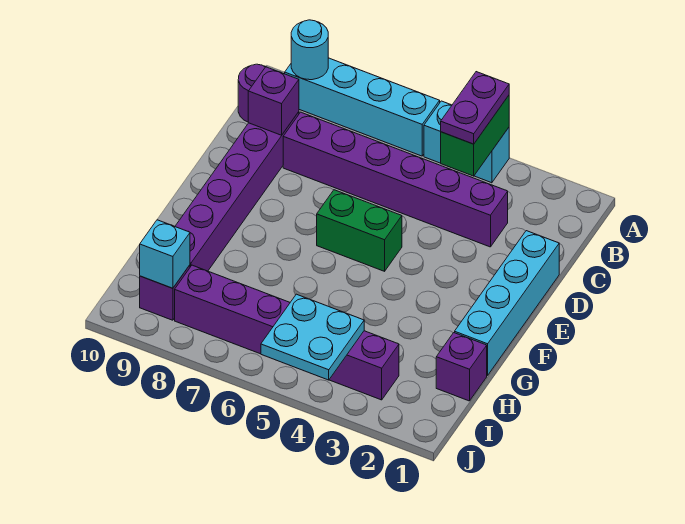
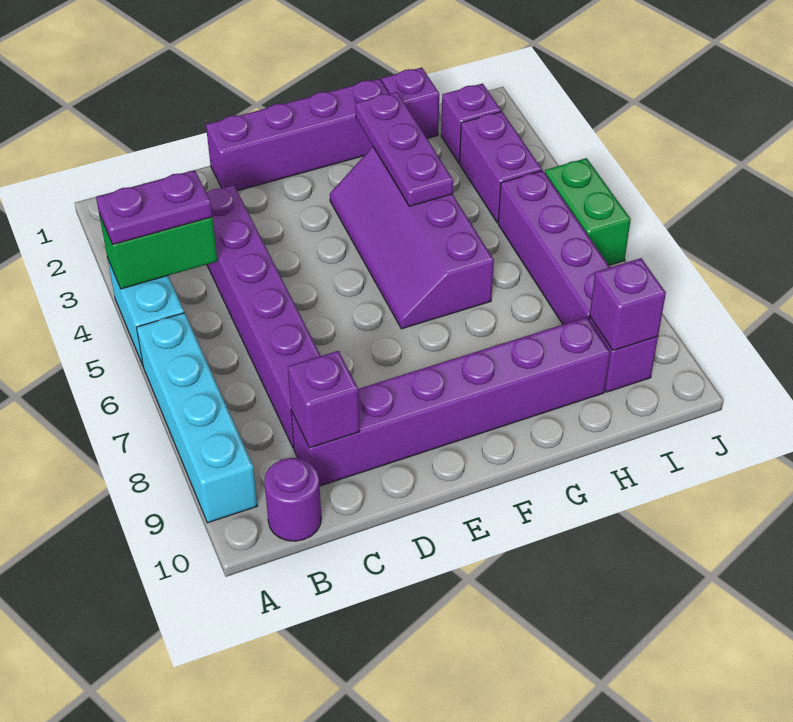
cyan 1x1 round brick [291,20,328,80] -> none
cyan 1x4 brick [455,231,559,375] -> purple 1x4 brick [206,79,389,191]
green 1x2 brick [317,190,402,271] -> green 1x2 brick moved to [545,158,631,265]
none -> purple 2x4 slope [330,147,494,329]
none -> purple 1x3 plate [355,92,453,206]
none -> purple 1x1 brick [441,84,501,163]
cyan 2x2 plate [261,294,364,380] -> none
cyan 1x1 brick [140,220,190,288] -> purple 1x1 brick [590,258,666,351]

